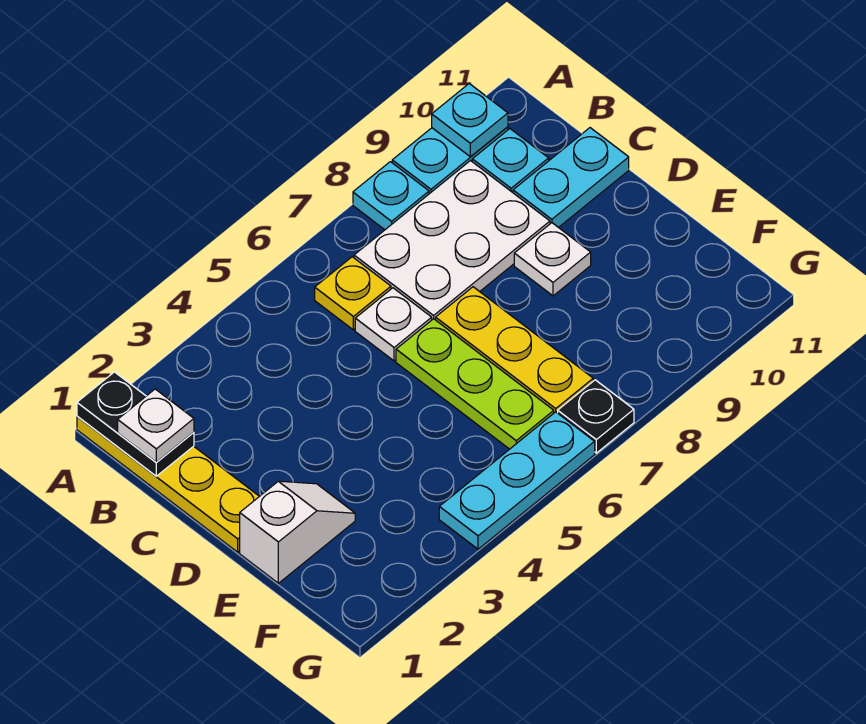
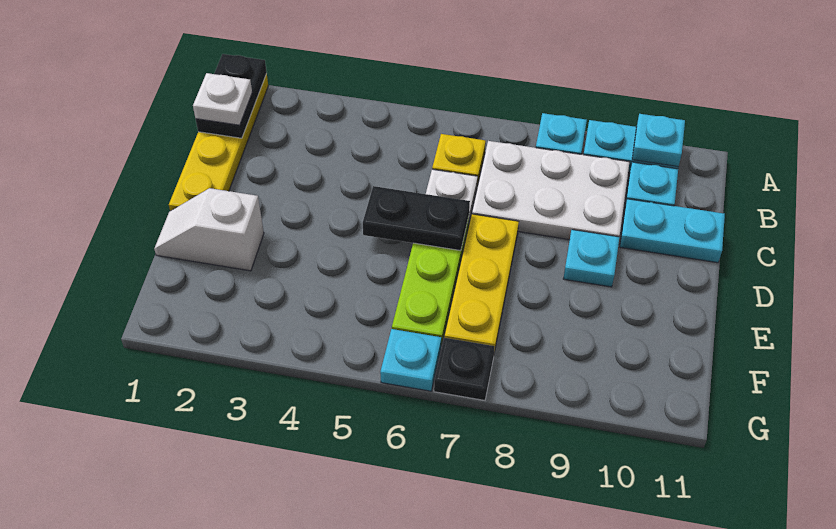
none -> black 1x2 plate [363,186,470,251]
white 1x1 plate [514,223,591,296] -> cyan 1x1 plate [563,230,619,287]
white 1x2 slope [240,481,355,583] -> white 1x2 slope turned to [154,188,264,271]
cyan 1x3 plate [439,412,595,549] -> cyan 1x1 plate [380,329,441,391]

